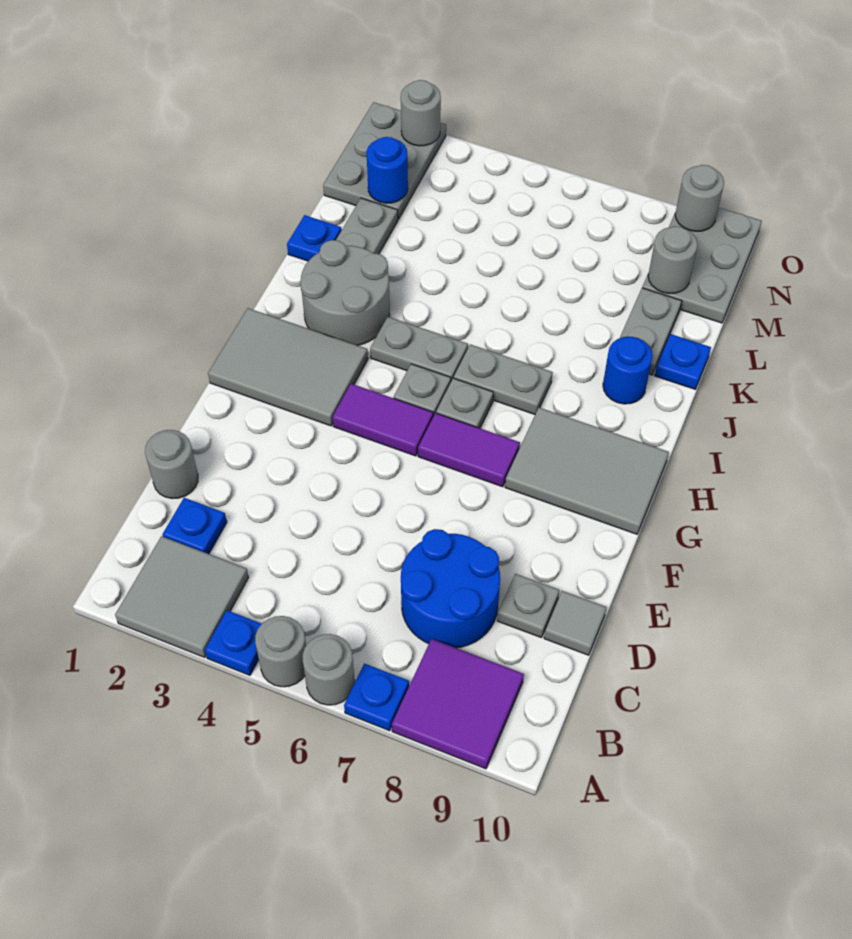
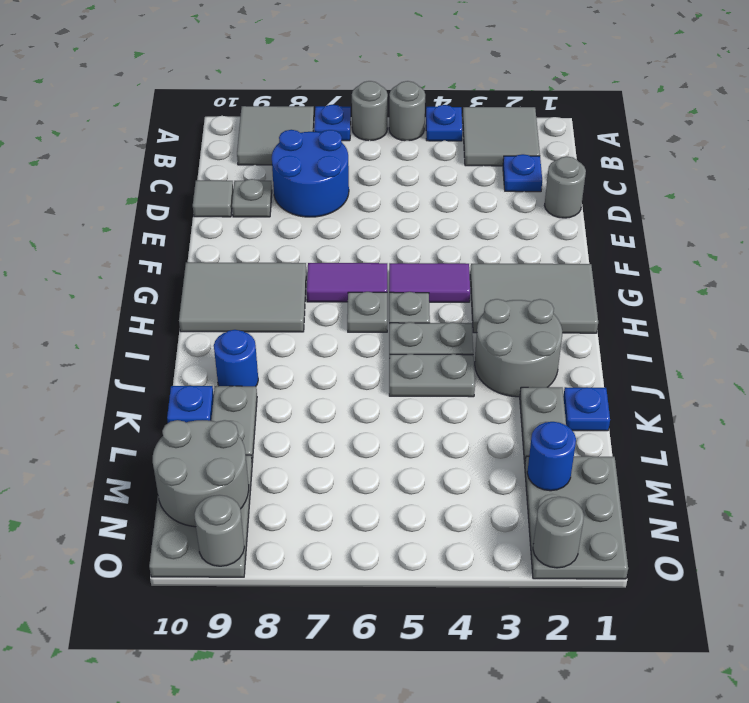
purple 2x2 tile [392,639,524,769] -> grey 2x2 tile [237,106,314,165]
grey 1x2 plate [454,344,553,414] -> grey 1x2 plate moved to [389,354,475,397]
grey 1x1 round brick [648,226,698,294] -> grey 2x2 round brick [153,420,249,527]

